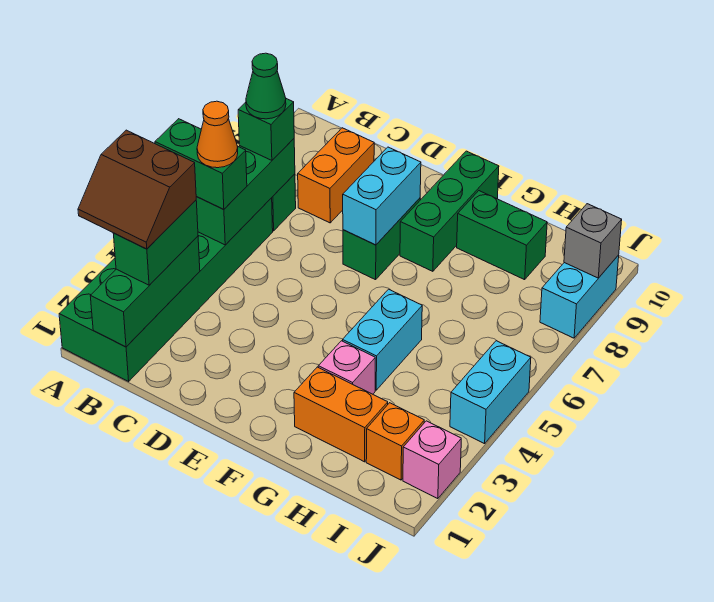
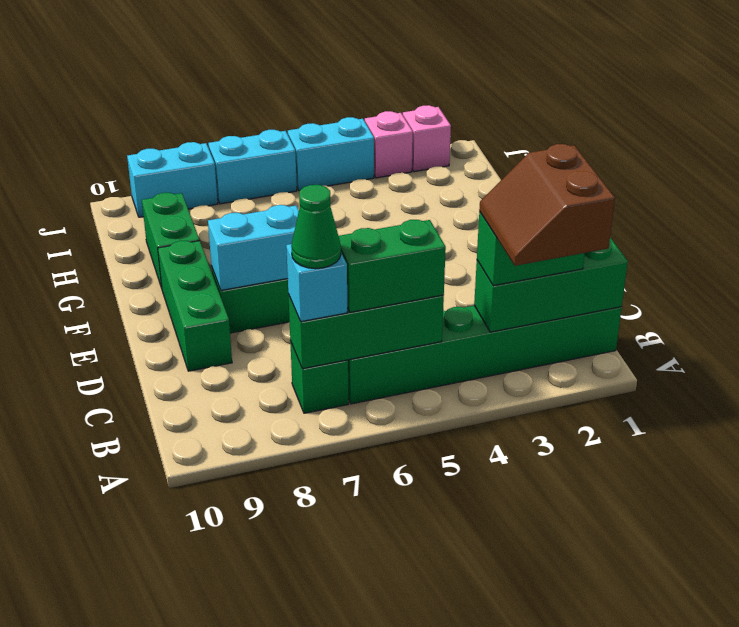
green 2x6 brick [59,198,273,381] -> green 1x6 brick [348,306,622,404]
brown 2x2 slope [78,130,196,249] -> brown 2x2 slope turned to [479,144,615,266]
green 1x2 brick [155,119,247,209] -> green 1x2 brick turned to [339,220,446,312]
orange 1x1 cone [197,101,238,168] -> none
green 1x1 brick [238,99,294,160] -> cyan 1x1 brick [286,244,347,322]
orange 1x2 brick [298,128,374,223] -> none
green 1x3 brick [400,151,499,271] -> green 1x3 brick turned to [158,241,232,371]
orange 1x2 brick [294,367,388,462] -> none
pink 1x1 brick [318,341,375,394] -> pink 1x1 brick moved to [365,111,413,178]
cyan 1x2 brick [343,289,422,390] -> cyan 1x2 brick moved to [208,130,297,204]
orange 1x1 brick [366,403,424,480] -> none
grey 1x1 brick [564,204,622,278] -> none

